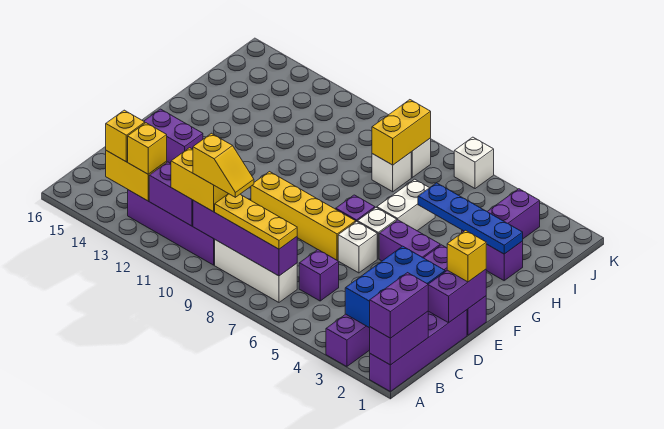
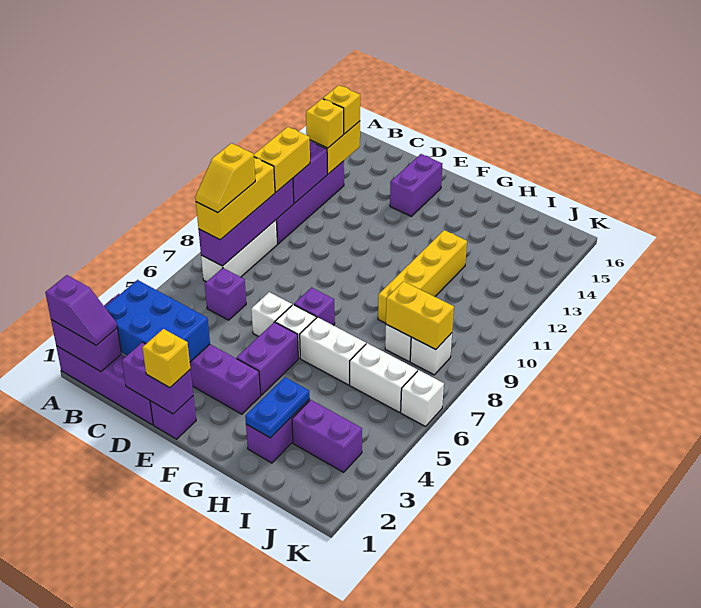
purple 1x2 brick [370,273,428,338] -> purple 1x2 slope [45,275,117,345]
yellow 1x3 plate [215,194,297,249] -> yellow 1x3 brick [196,157,275,240]
yellow 1x2 slope [193,133,254,197] -> yellow 1x2 slope moved to [195,143,255,213]
yellow 1x4 brick [251,172,356,260] -> yellow 1x4 brick moved to [378,230,467,323]
blue 1x4 plate [418,183,523,254] -> blue 1x2 plate [245,377,310,438]
none -> white 1x2 brick [350,343,417,412]

